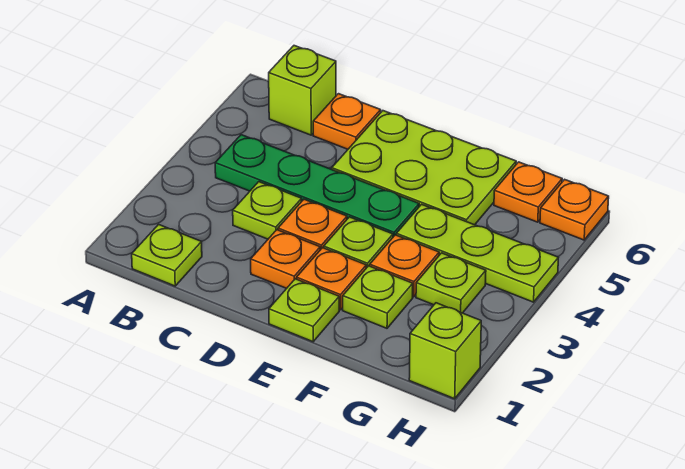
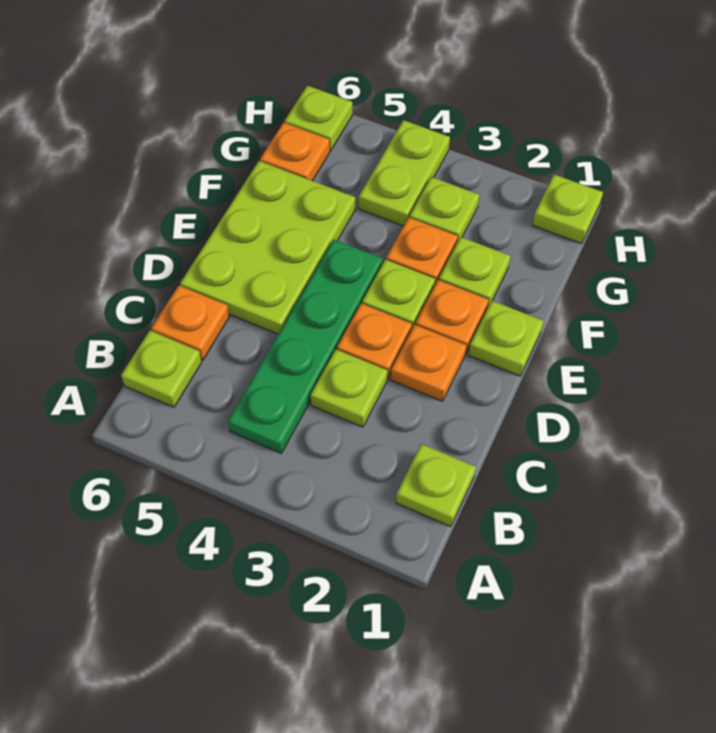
lime 1x1 brick [269,46,336,135] -> lime 1x1 plate [121,331,202,407]
lime 1x3 plate [396,204,558,302] -> lime 1x2 plate [359,120,450,226]
lime 1x1 brick [409,303,481,399] -> lime 1x1 plate [532,175,603,244]
orange 1x1 plate [540,179,609,240] -> lime 1x1 plate [285,86,352,151]

